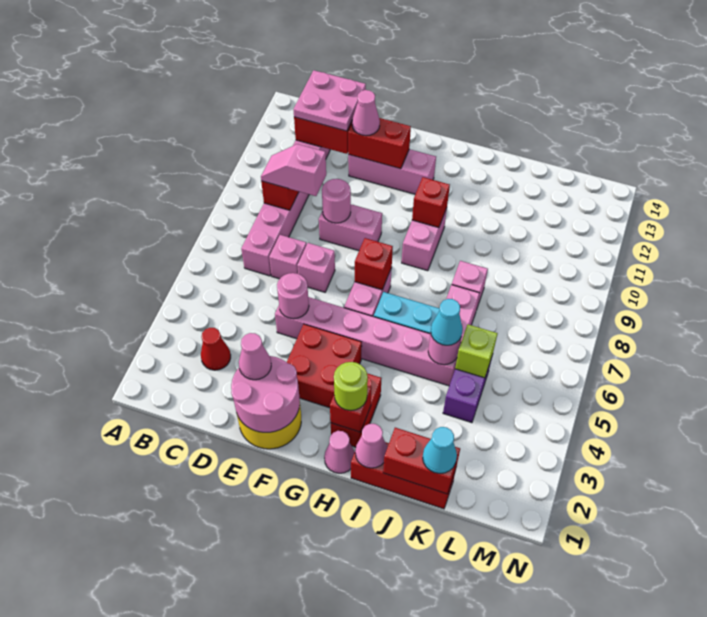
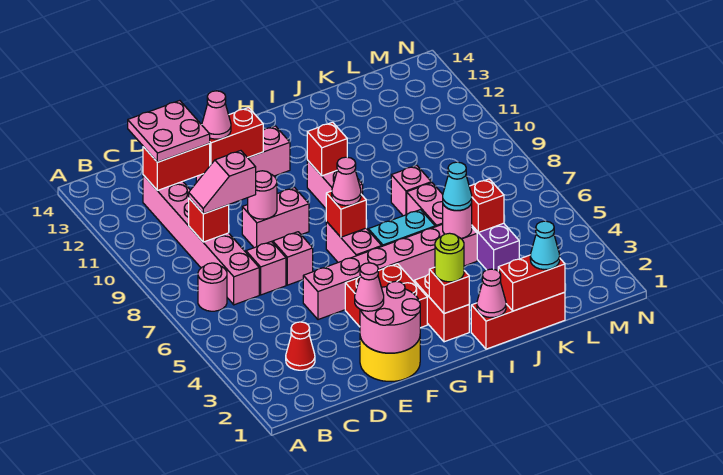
pink 1x1 round brick [277,273,309,319] -> pink 1x1 round brick moved to [198,263,227,311]
pink 1x1 cone [324,431,355,473] -> pink 1x1 cone moved to [332,157,361,206]
lime 1x1 brick [455,325,498,378] -> red 1x1 brick [469,179,504,233]

